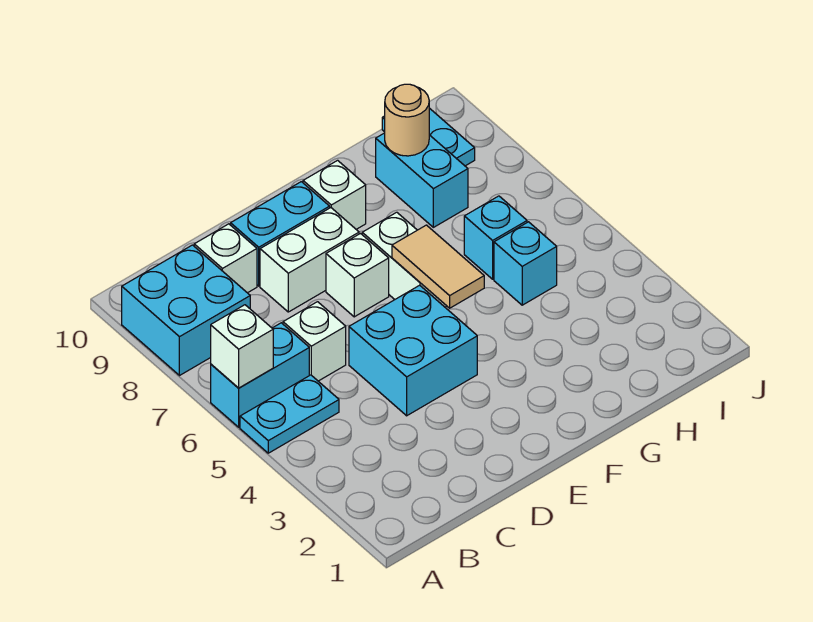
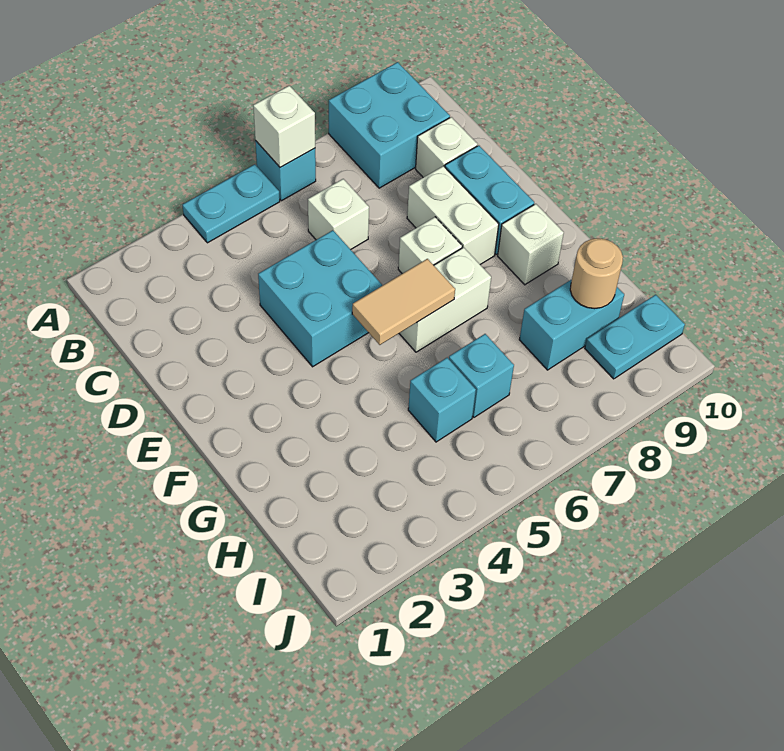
cyan 1x2 plate [240,375,339,453] -> cyan 1x2 plate turned to [182,164,280,243]
cyan 1x2 brick [211,323,309,427] -> cyan 1x1 brick [255,141,316,201]

